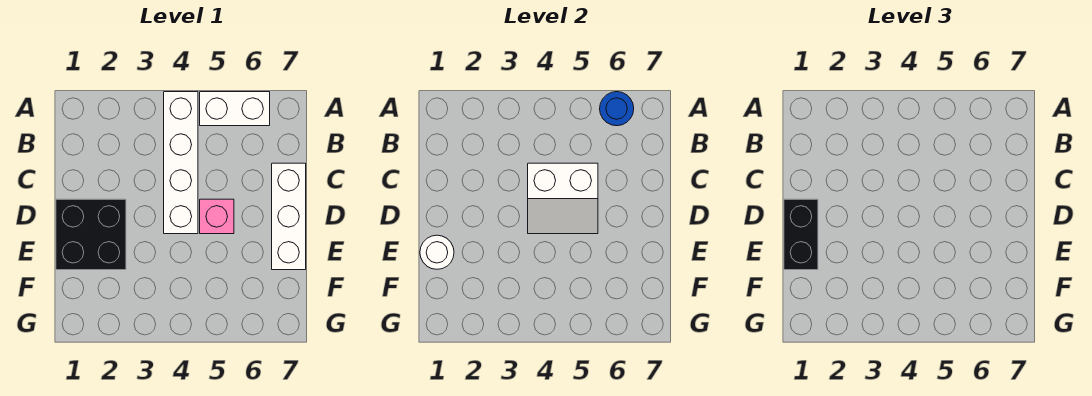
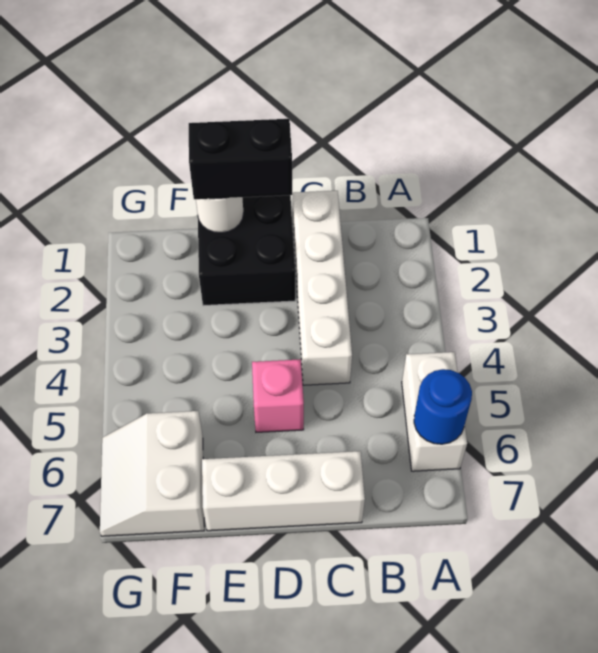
white 1x4 brick [164,92,198,234] -> white 1x4 brick turned to [293,191,352,385]
white 2x2 slope [528,163,598,234] -> white 2x2 slope moved to [100,411,204,536]

